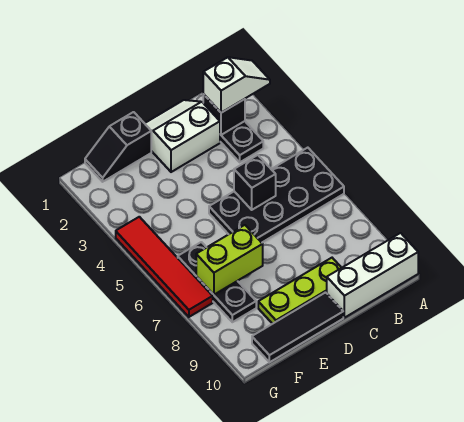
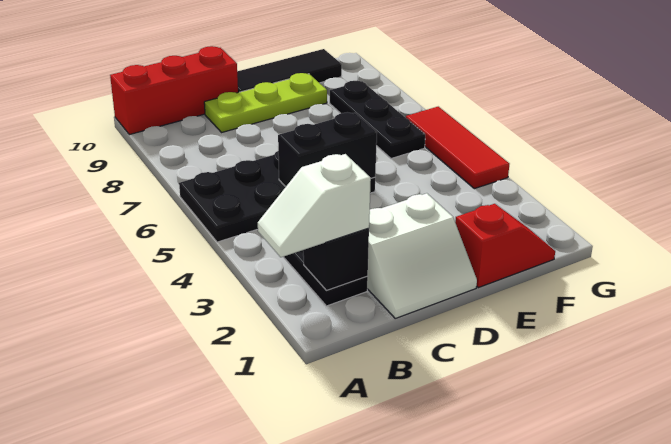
white 1x3 brick [327,233,418,318] -> red 1x3 brick [110,46,238,135]
black 1x1 brick [234,155,276,210] -> black 1x2 brick [278,112,377,187]
black 1x2 slope [85,112,151,182] -> red 1x2 slope [455,204,555,288]
lime 1x2 brick [196,225,263,295] -> none
red 1x4 tile [116,217,213,317] -> red 1x3 tile [406,107,509,189]

